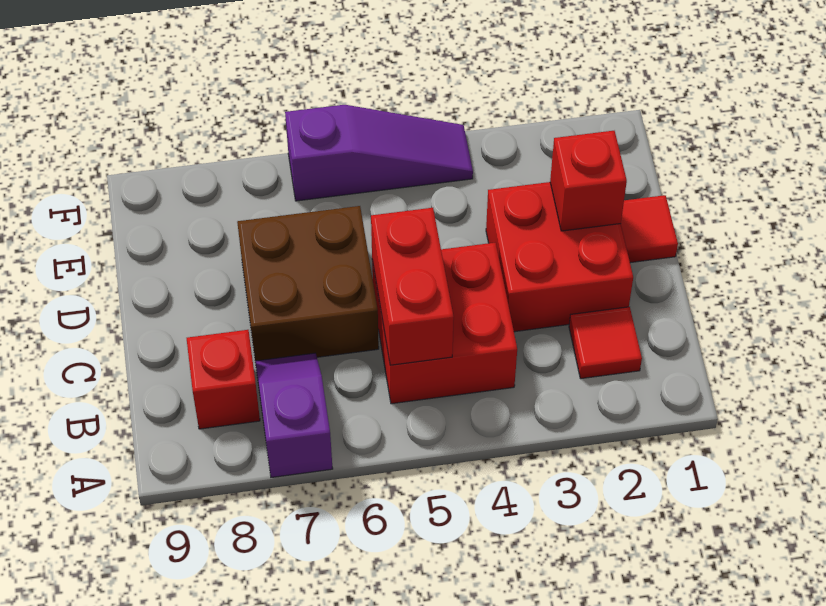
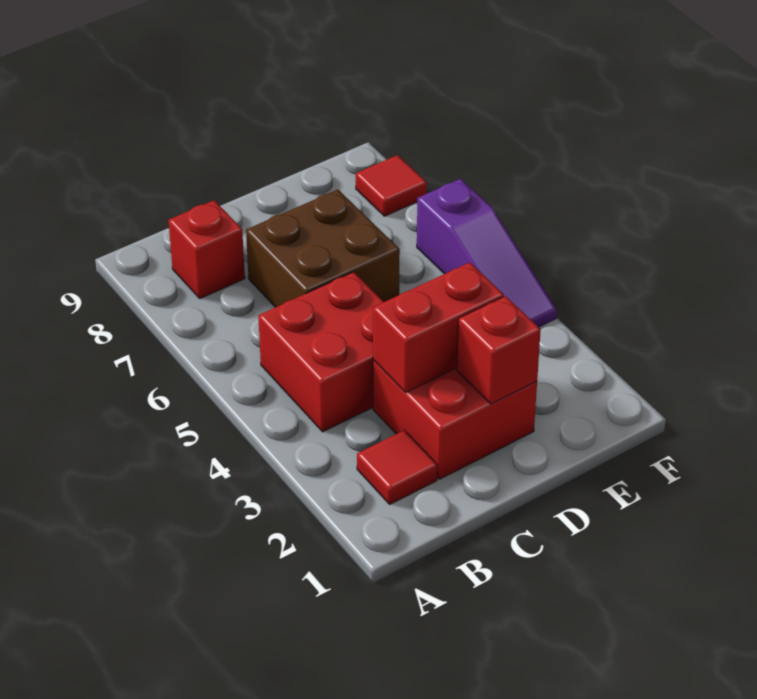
purple 1x2 slope [255,353,333,477] -> none
red 1x2 brick [371,208,454,365] -> red 1x2 brick moved to [373,262,504,392]
red 1x1 tile [621,195,678,263] -> red 1x1 tile moved to [356,155,427,216]

